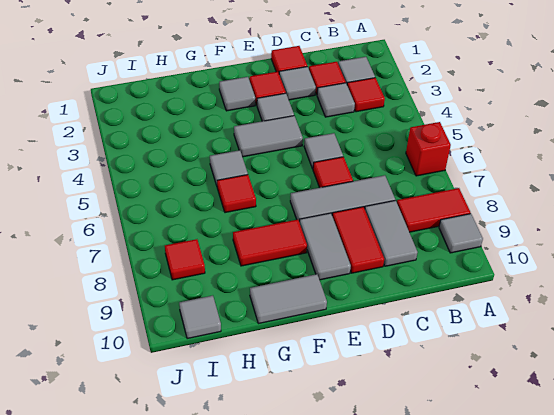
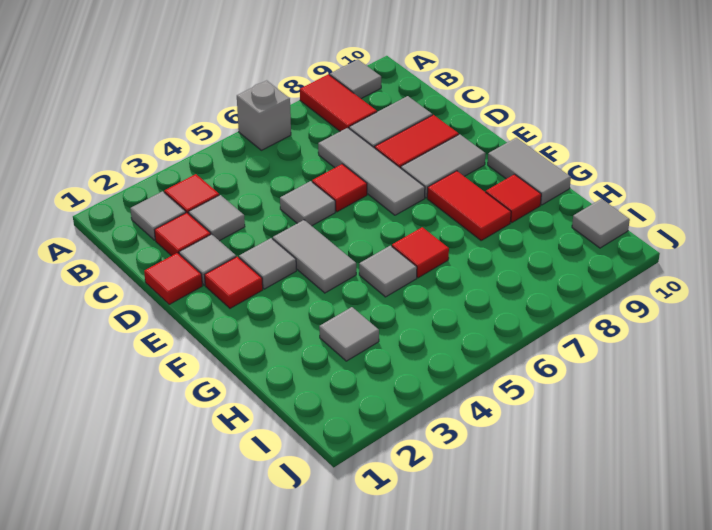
red 1x1 brick [406,122,451,176] -> grey 1x1 brick [237,80,291,150]
grey 1x1 tile [219,77,255,111] -> grey 1x1 tile moved to [319,307,379,361]
red 1x1 tile [165,239,205,280] -> red 1x1 tile moved to [486,174,541,222]

